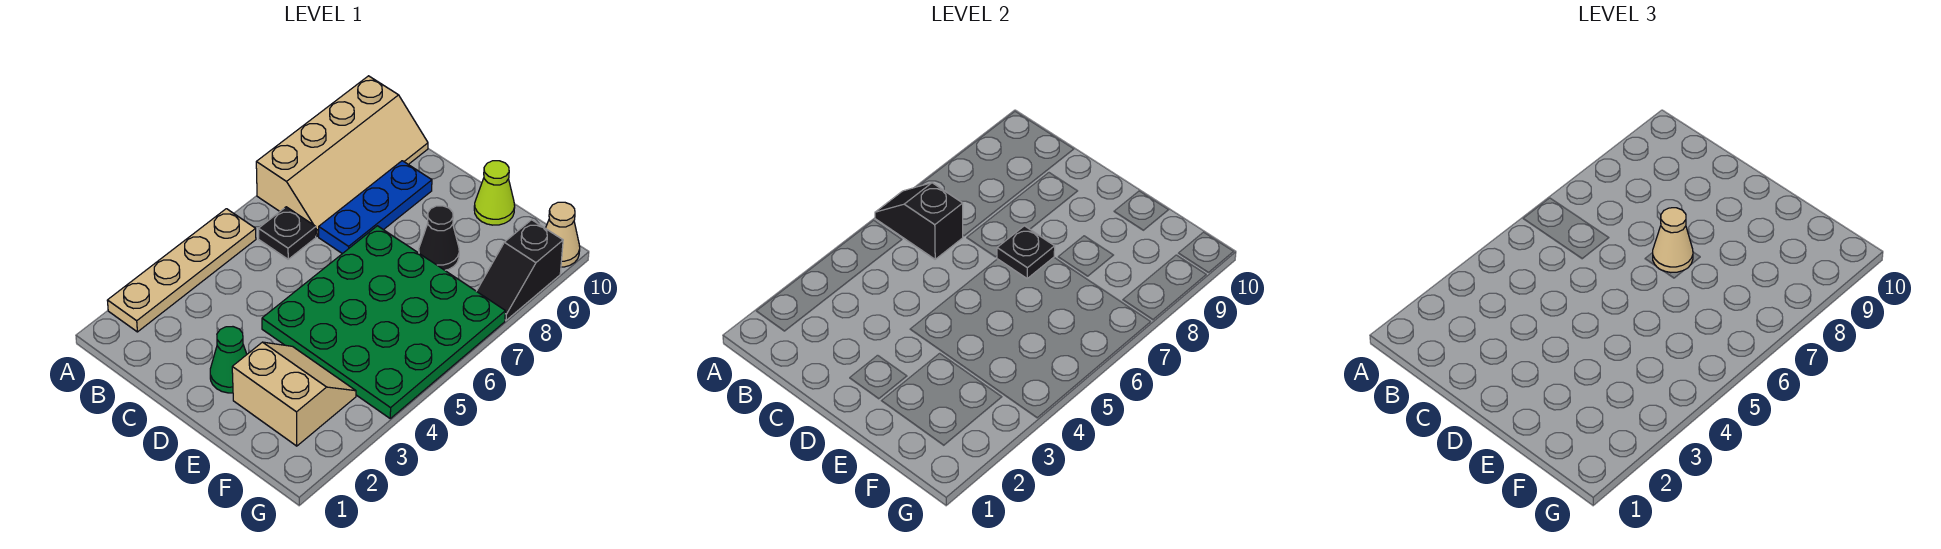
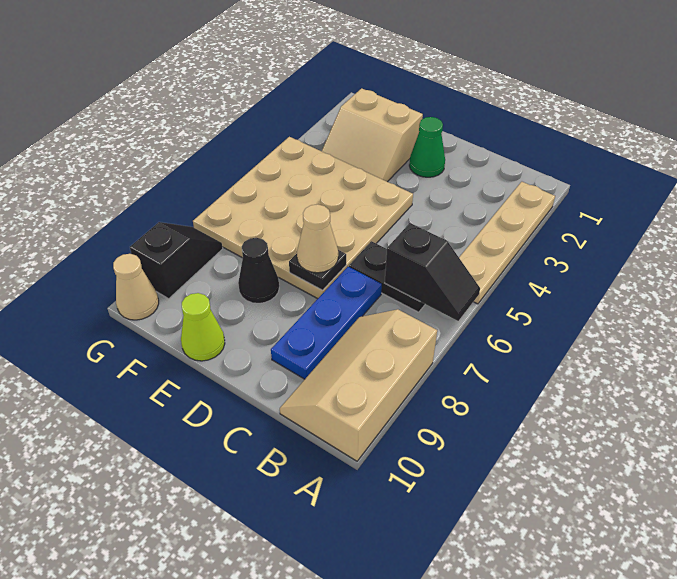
tan 2x4 slope [256,76,428,236] -> tan 2x3 slope [280,309,437,461]
black 1x1 plate [259,207,316,259] -> black 1x2 plate [349,241,425,312]
green 4x4 plate [262,226,505,418] -> tan 4x4 plate [193,137,413,299]

